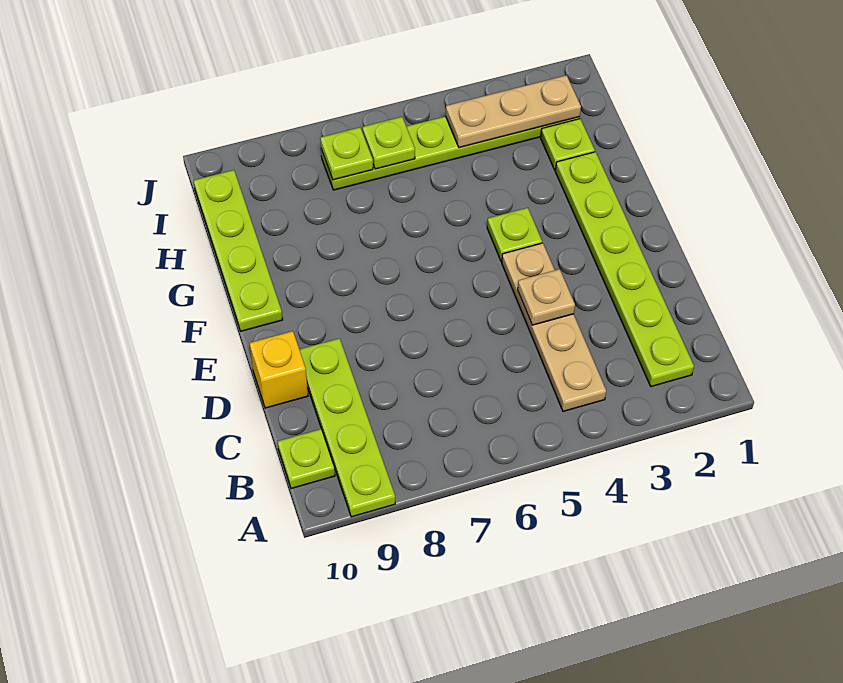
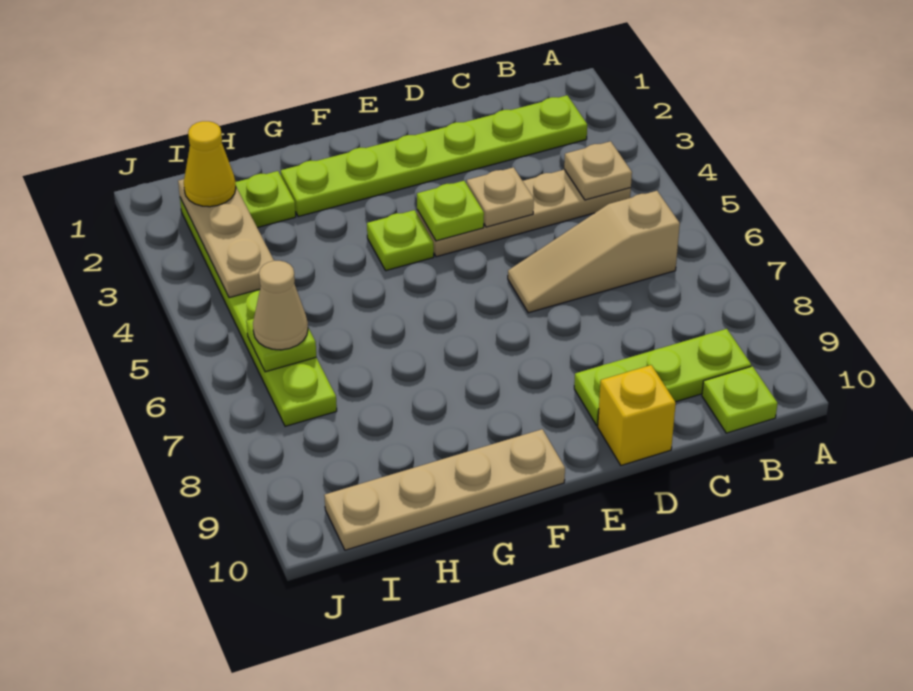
lime 1x4 plate [299,338,395,517] -> lime 1x3 plate [574,329,751,425]
none -> tan 1x1 plate [564,141,632,200]
none -> tan 1x3 slope [508,191,680,313]
lime 1x4 plate [194,170,283,331] -> tan 1x4 plate [324,429,565,550]
none -> yellow 1x1 cone [184,121,236,207]
none -> tan 1x1 cone [253,261,308,350]
lime 1x1 plate [320,127,373,180] -> lime 1x1 plate moved to [417,181,484,241]

